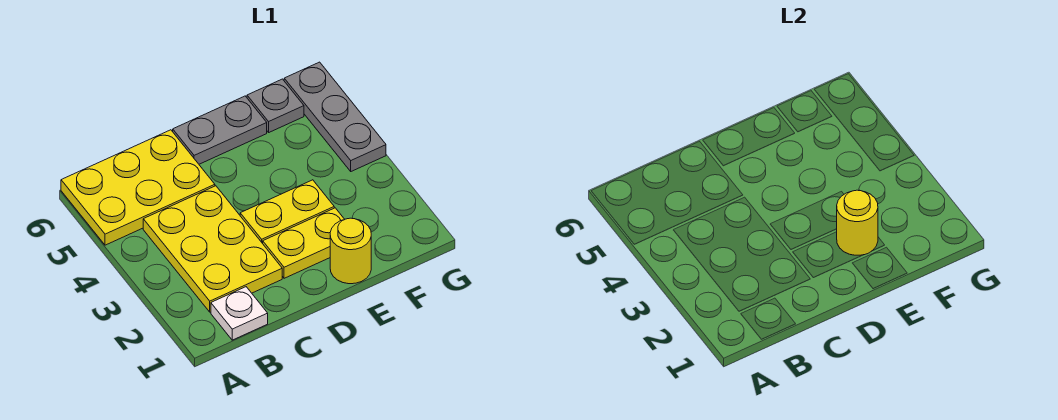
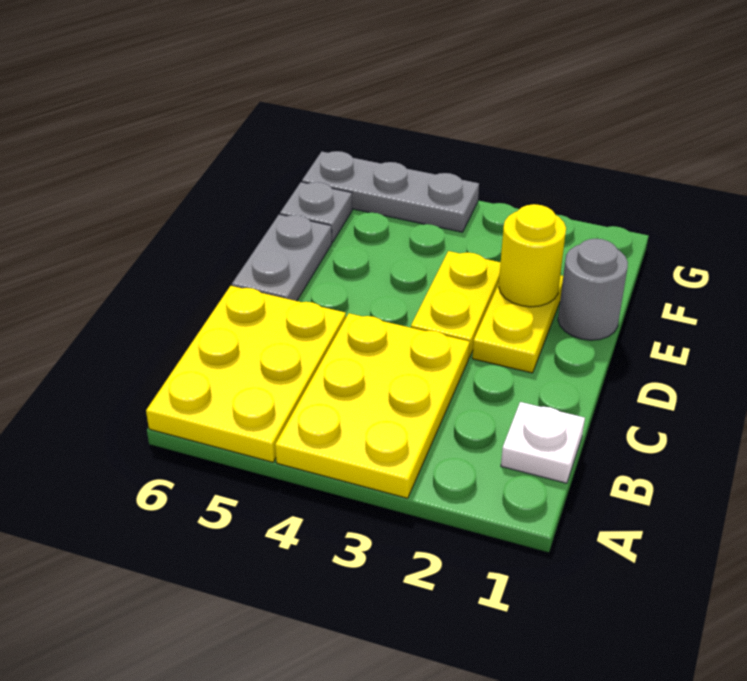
yellow 2x3 plate [143,186,282,312] -> yellow 2x3 plate turned to [275,313,470,498]
yellow 1x1 round brick [330,218,371,284] -> grey 1x1 round brick [558,239,628,340]

